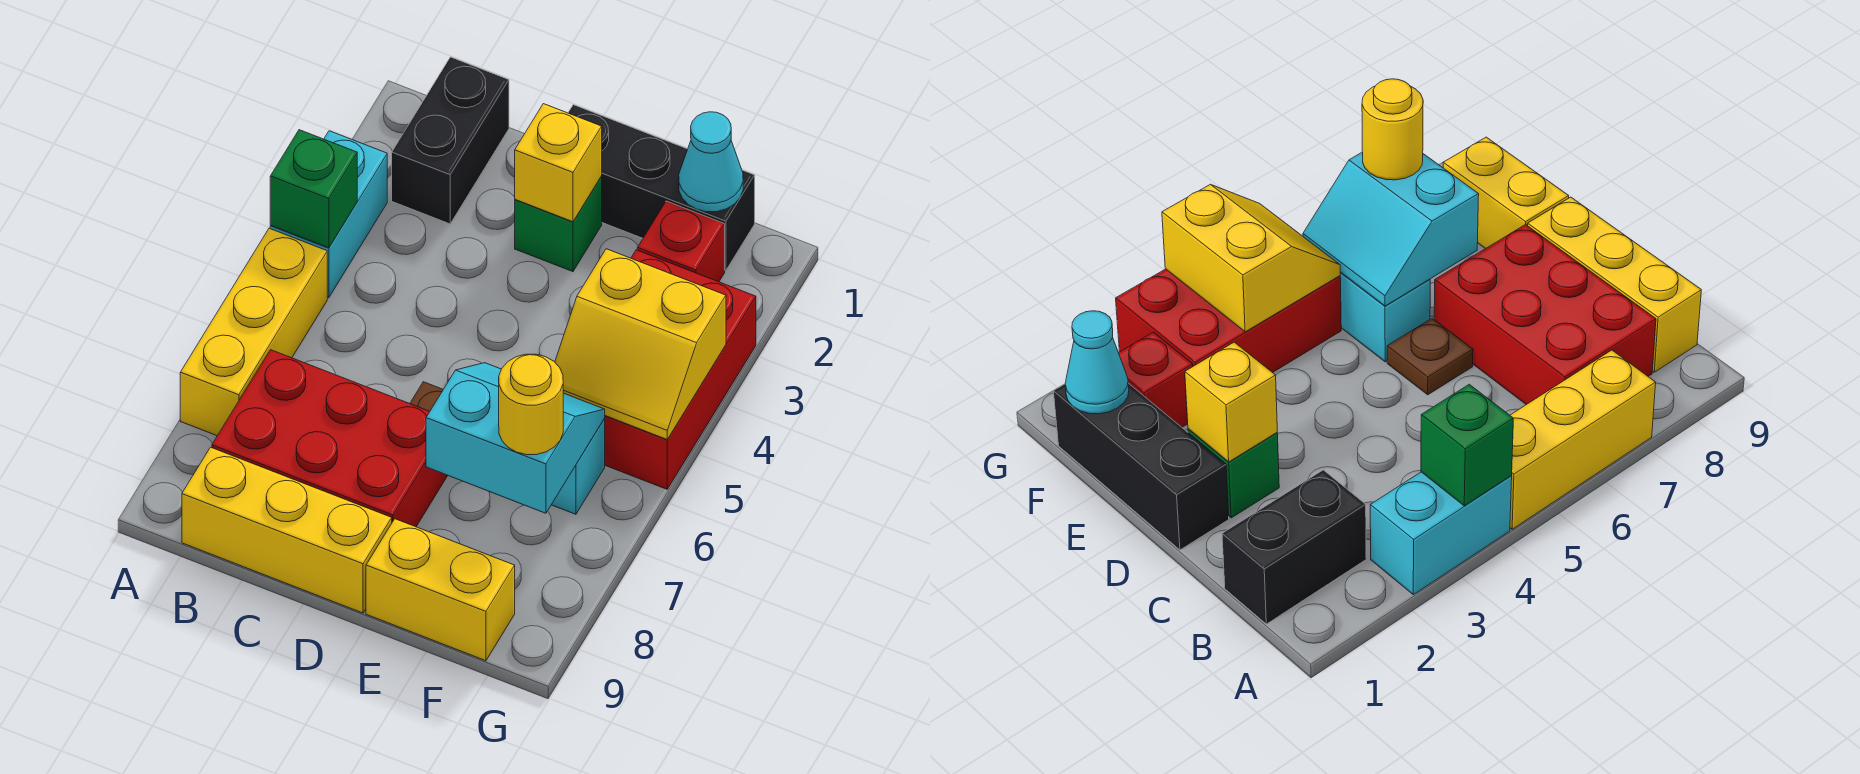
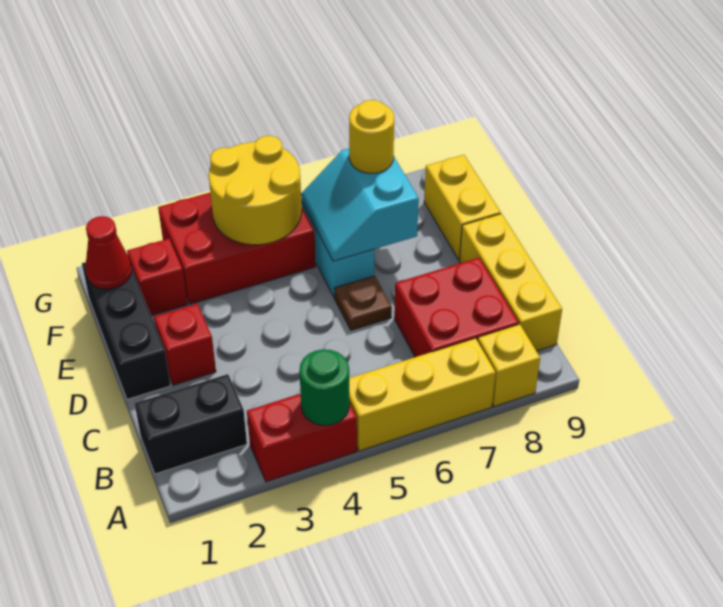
cyan 1x2 brick [270,131,387,298] -> red 1x2 brick [247,394,357,482]
green 1x1 brick [270,130,357,248] -> green 1x1 round brick [299,349,350,425]
red 2x3 brick [212,350,448,527] -> red 2x2 brick [394,258,519,357]
green 1x1 brick [515,177,602,272] -> red 1x1 brick [154,304,216,385]
yellow 1x1 brick [515,104,602,222] -> yellow 1x1 brick moved to [478,324,540,407]
cyan 1x1 cone [679,112,743,212] -> red 1x1 cone [85,216,132,289]
yellow 2x2 slope [555,249,726,439] -> yellow 2x2 round brick [209,136,302,245]

